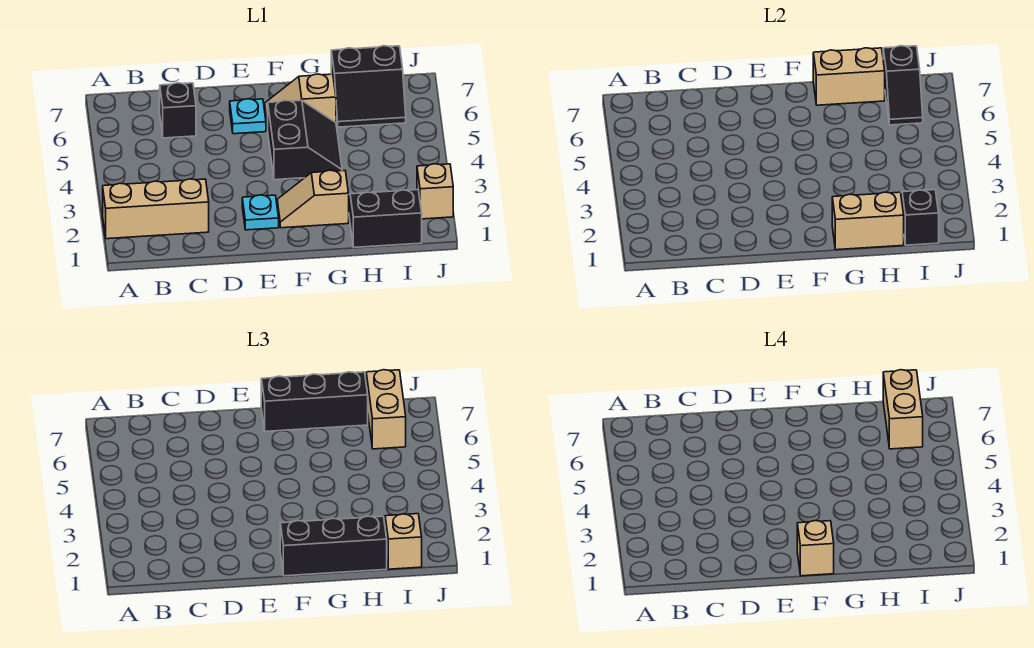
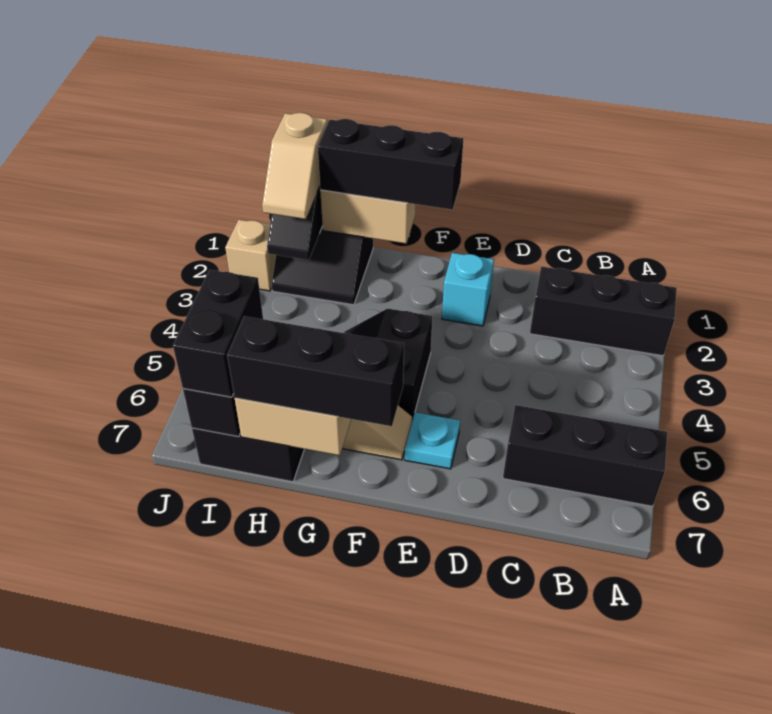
tan 1x3 brick [103,179,209,239] -> black 1x3 brick [530,267,677,356]
black 1x1 brick [160,83,196,138] -> black 1x3 brick [503,405,667,506]
cyan 1x1 plate [242,195,279,230] -> cyan 1x1 brick [442,253,494,326]
tan 1x1 brick [797,521,834,576] -> none
tan 1x2 slope [277,170,349,228] -> none
tan 1x2 brick [366,370,406,449] -> black 1x2 brick [173,270,263,397]
tan 1x2 brick [883,370,923,449] -> none

